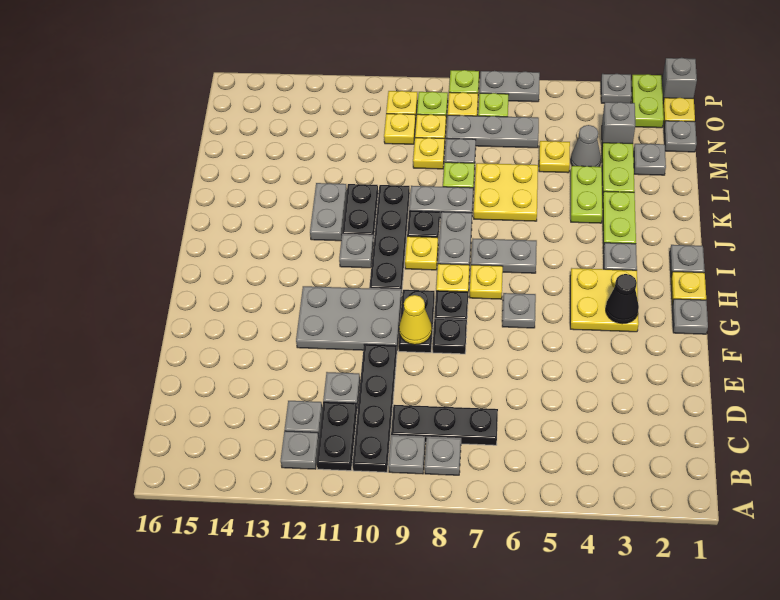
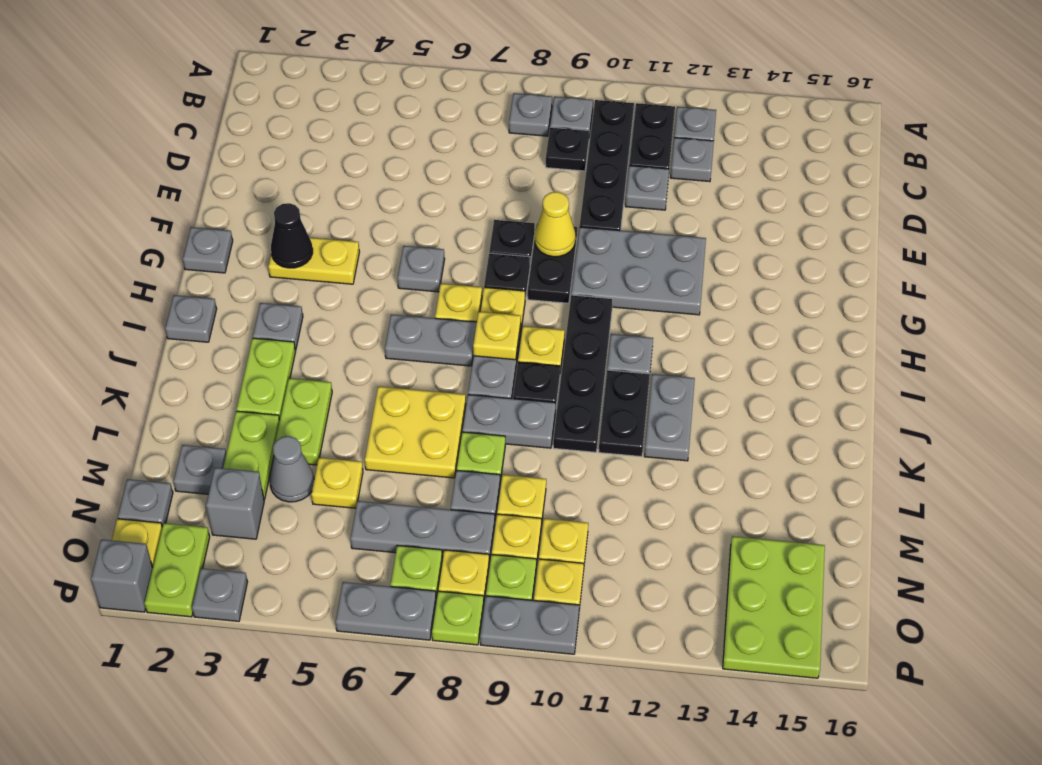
black 1x3 plate [391,405,498,445] -> black 1x1 plate [546,127,589,171]
yellow 2x2 plate [570,268,639,332] -> yellow 1x2 plate [268,238,359,284]
yellow 1x1 plate [671,272,706,305] -> yellow 1x1 plate moved to [473,312,521,360]
none -> lime 2x3 plate [723,536,825,678]
none -> grey 1x2 plate [480,596,579,654]

